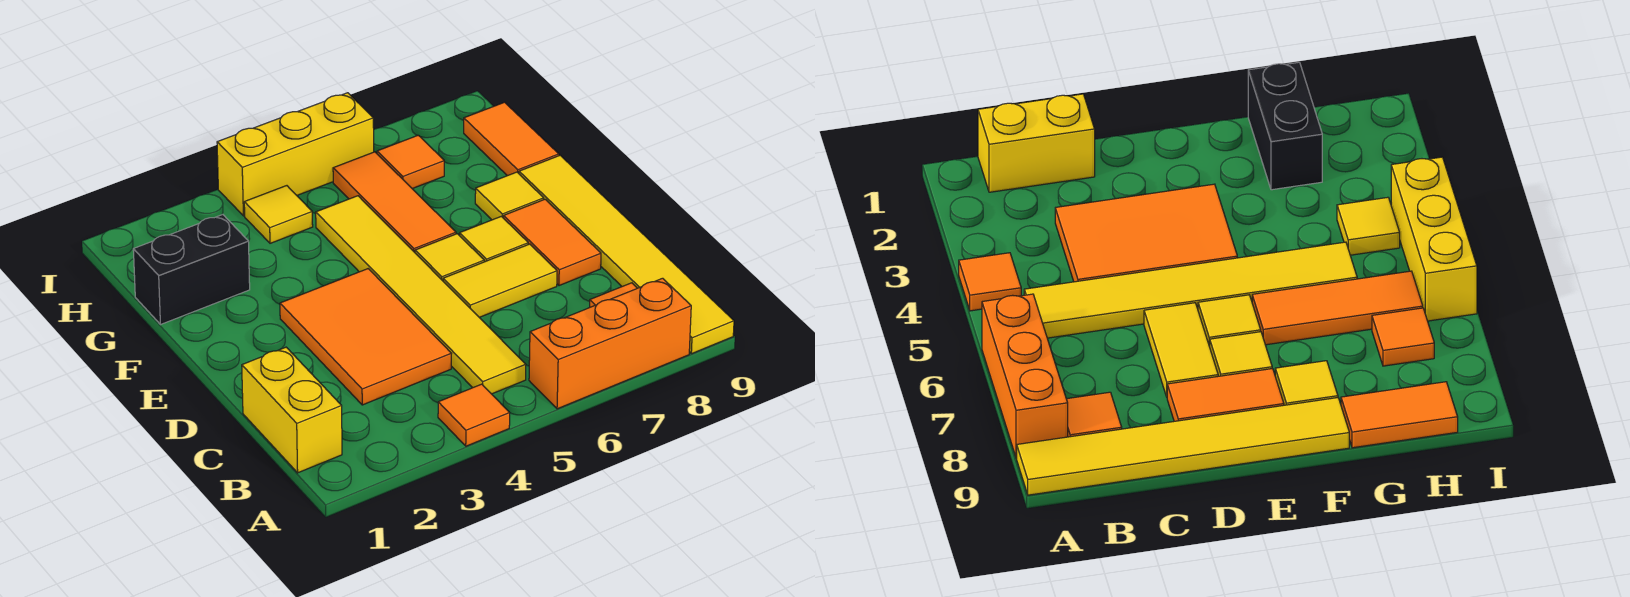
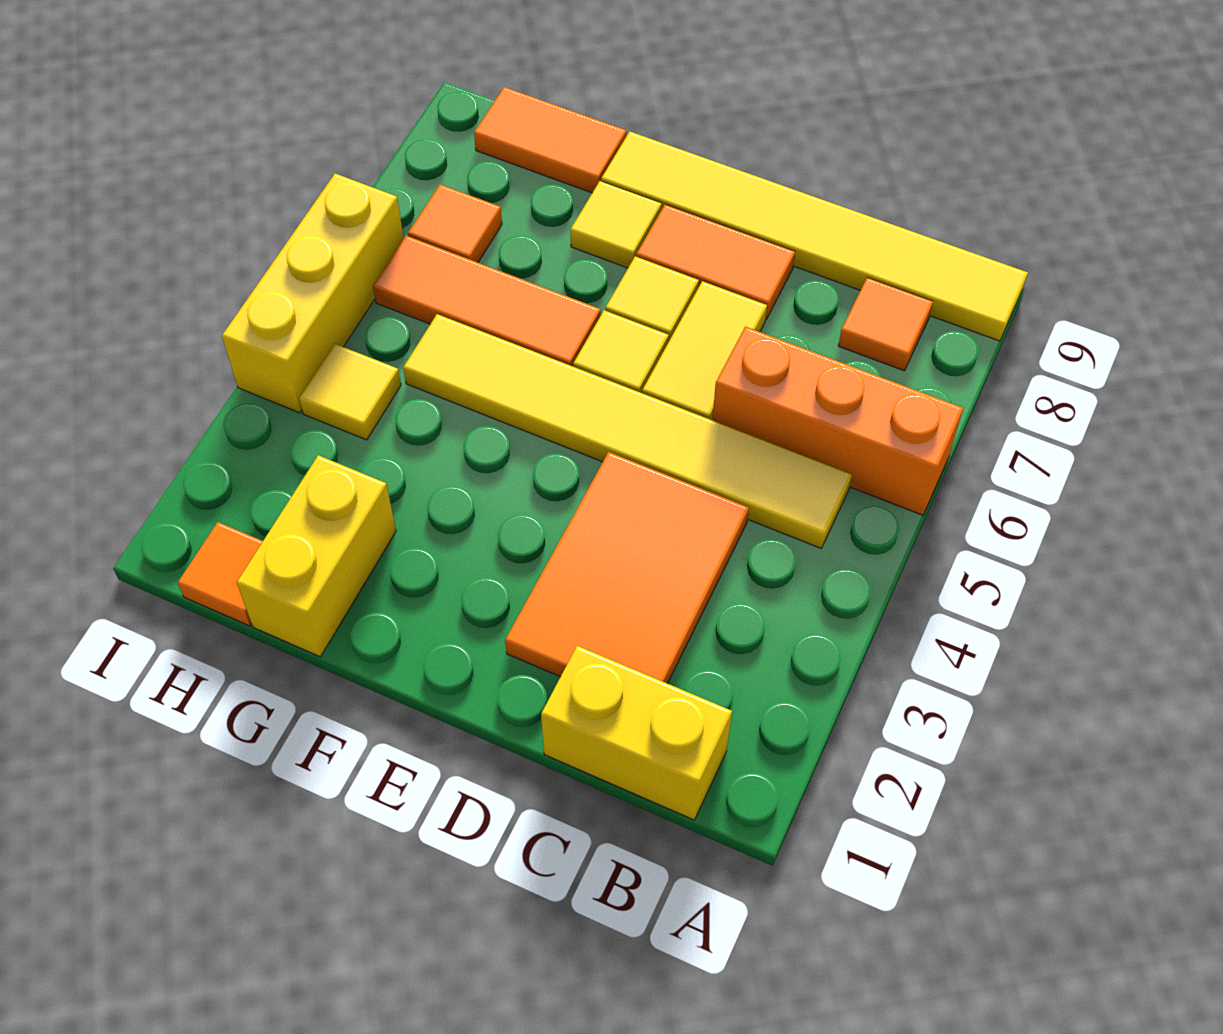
orange 1x1 tile [438,384,510,446] -> orange 1x1 tile moved to [178,522,263,626]
orange 1x3 brick [529,278,691,409] -> orange 1x3 brick turned to [712,327,963,515]
orange 2x3 tile [280,269,452,405] -> orange 2x3 tile turned to [505,452,749,683]
black 1x2 brick [133,214,250,325] -> yellow 1x2 brick [237,455,396,657]

